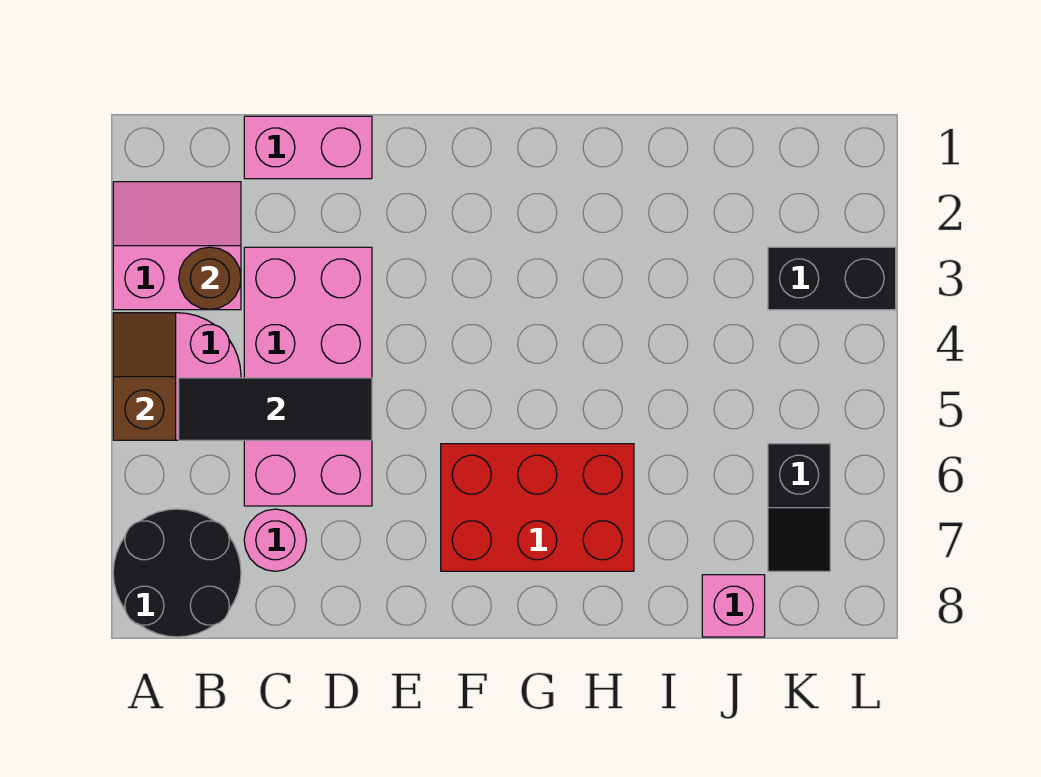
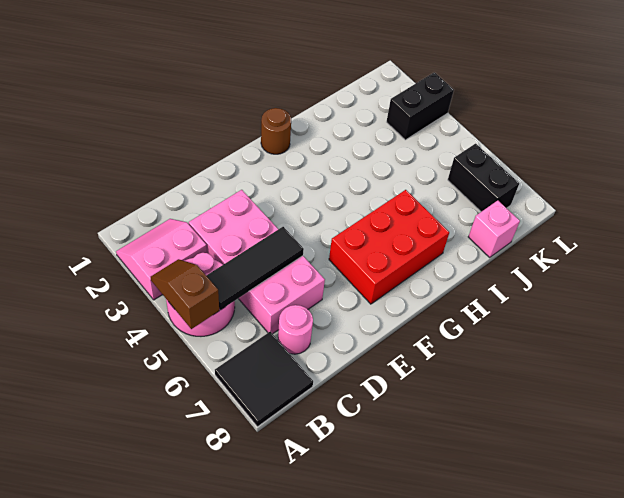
black 2x2 round brick [113,509,241,637] -> black 2x2 tile [215,332,313,427]
brown 1x1 round brick [179,247,241,310] -> brown 1x1 round brick moved to [261,108,291,154]
pink 1x2 brick [244,116,372,179] -> none
black 1x2 slope [768,444,830,571] -> black 1x2 brick [448,144,519,212]

